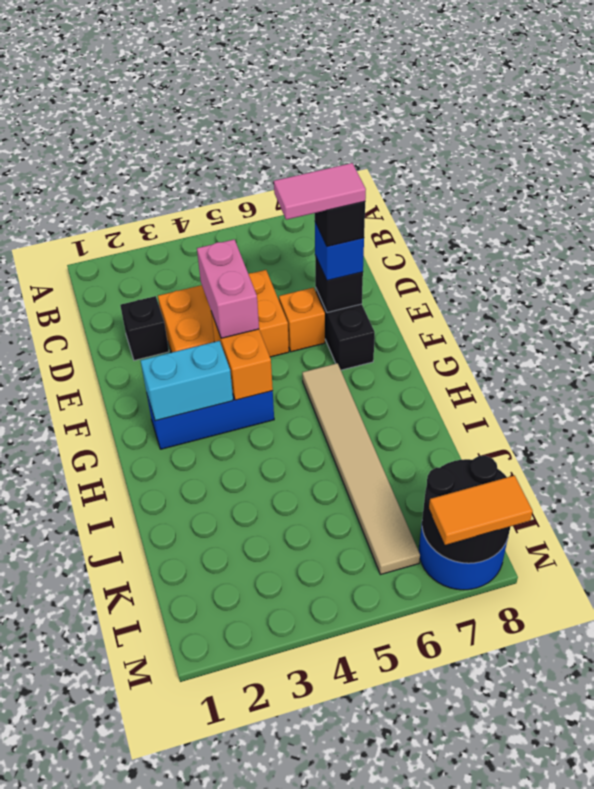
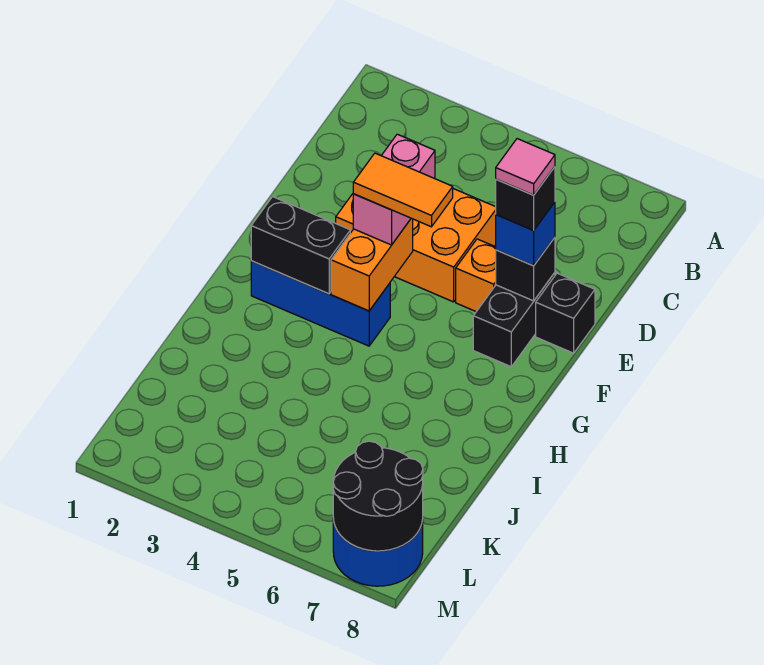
black 1x1 brick [120,296,169,360] -> black 1x1 brick moved to [536,273,595,353]
pink 1x2 tile [274,163,366,220] -> pink 1x1 tile [496,139,555,195]
cyan 1x2 brick [141,341,233,421] -> black 1x2 brick [251,197,350,294]
tan 1x6 tile [302,363,420,575] -> none
orange 1x2 tile [429,475,533,545] -> orange 1x2 tile moved to [353,153,453,227]

